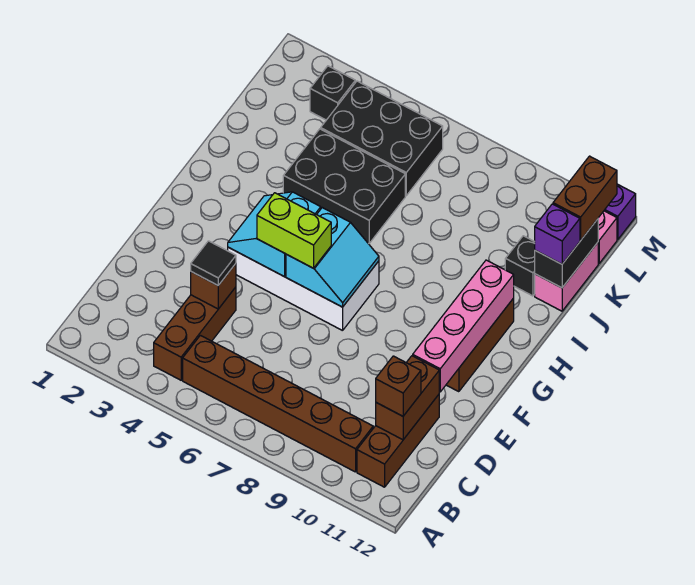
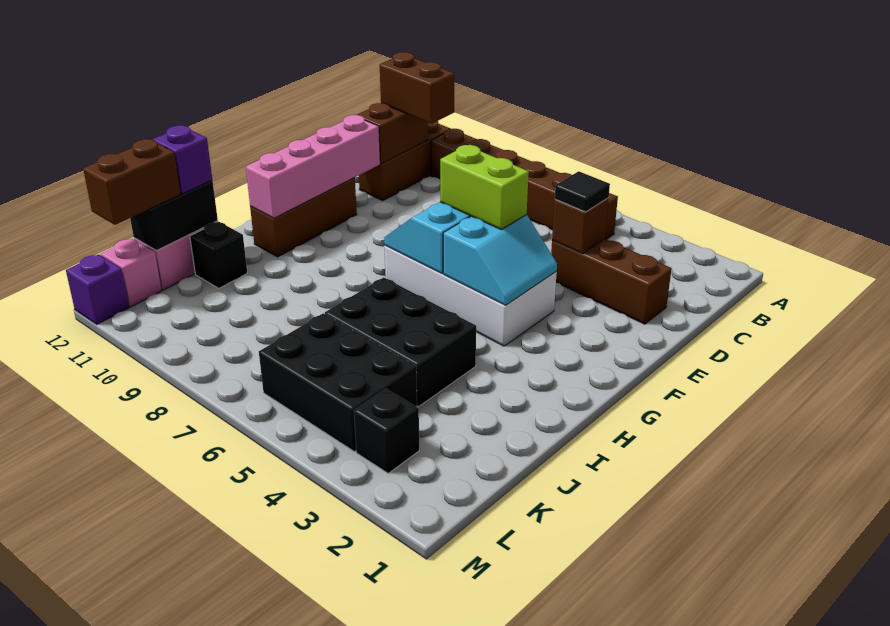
brown 1x3 brick [154,287,236,380] -> brown 1x3 brick turned to [551,239,672,324]
brown 1x1 brick [376,356,421,416] -> brown 1x2 brick [380,52,454,124]

